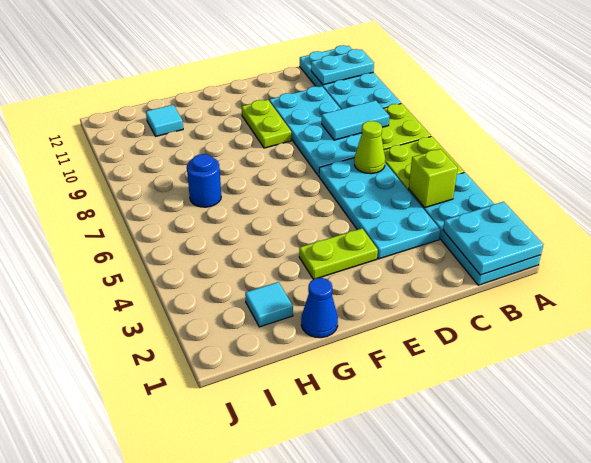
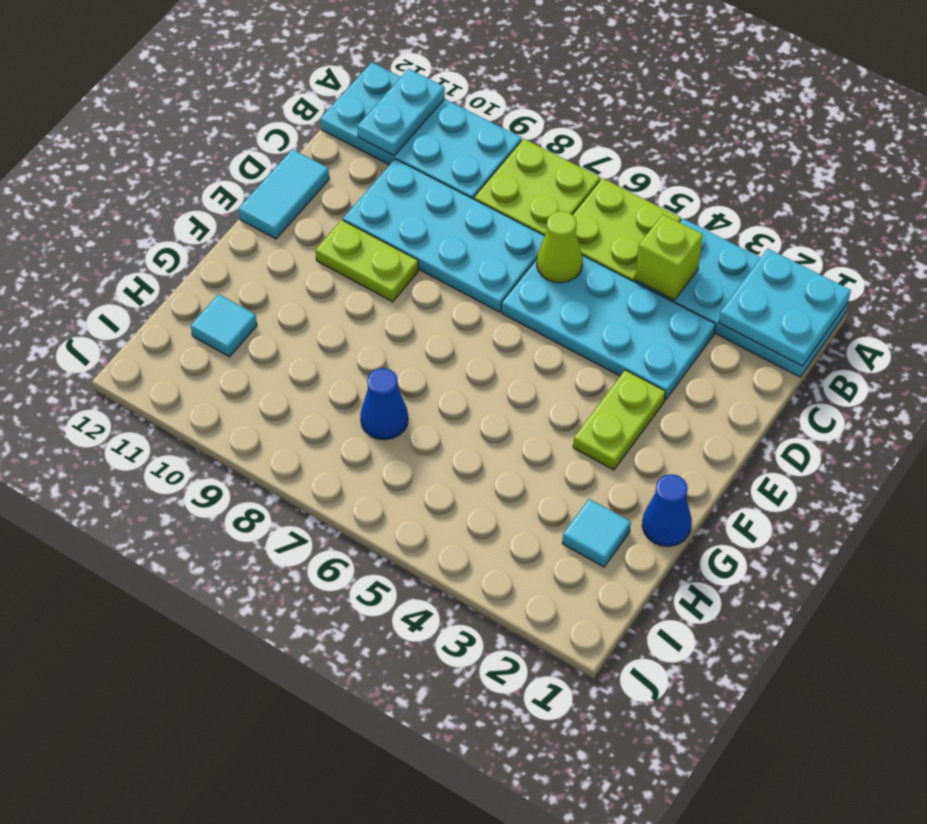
cyan 1x2 tile [322,100,389,140] -> cyan 1x2 tile moved to [239,149,329,239]
blue 1x1 round brick [187,154,221,207] -> blue 1x1 cone [360,368,408,440]

